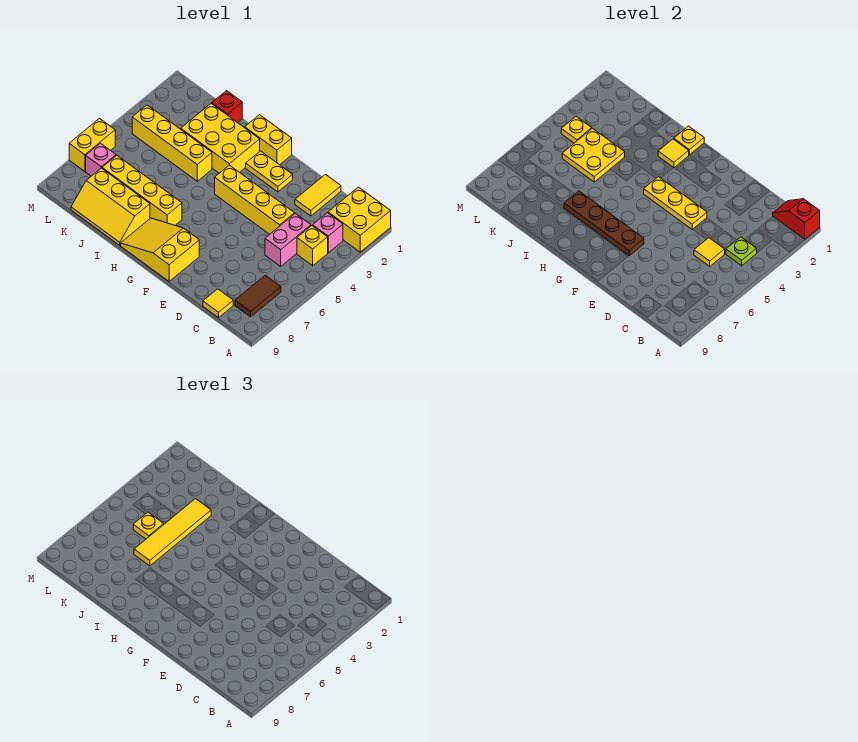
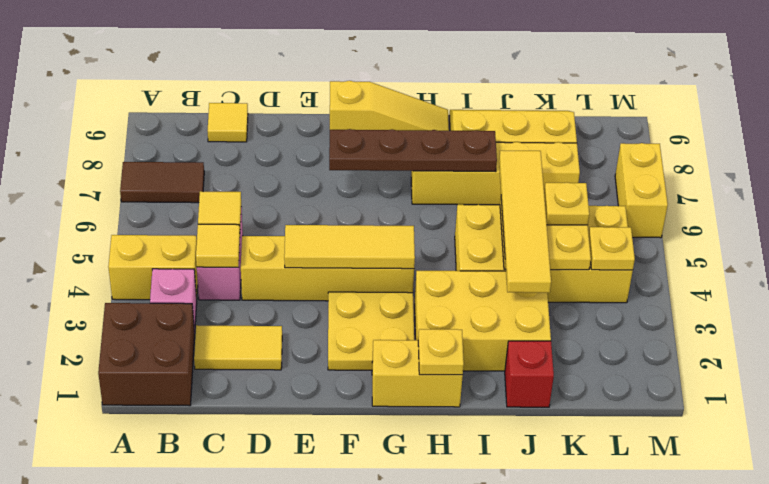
yellow 2x2 brick [328,187,391,252] -> brown 2x2 brick [98,303,195,406]
red 1x2 slope [773,199,820,239] -> none
yellow 1x1 brick [297,226,328,266] -> yellow 1x2 brick [108,235,198,300]
lime 1x1 plate [726,237,757,266] -> none
brown 1x2 tile [235,275,281,317] -> brown 1x2 tile turned to [120,162,204,203]
yellow 1x2 tile [295,175,341,216] -> yellow 1x2 tile turned to [194,325,282,370]
yellow 1x3 plate [644,177,707,230] -> yellow 1x3 tile [284,225,415,269]
yellow 1x2 plate [246,151,293,192] -> yellow 2x2 plate [328,292,414,370]
yellow 2x3 slope [121,218,199,281] -> yellow 1x3 slope [330,81,449,131]
yellow 1x1 tile [658,139,689,168] -> yellow 1x1 tile moved to [196,224,240,267]
yellow 1x4 brick [132,105,212,181] -> yellow 2x4 brick [455,205,633,303]
pink 1x1 brick [86,143,116,176] -> none

